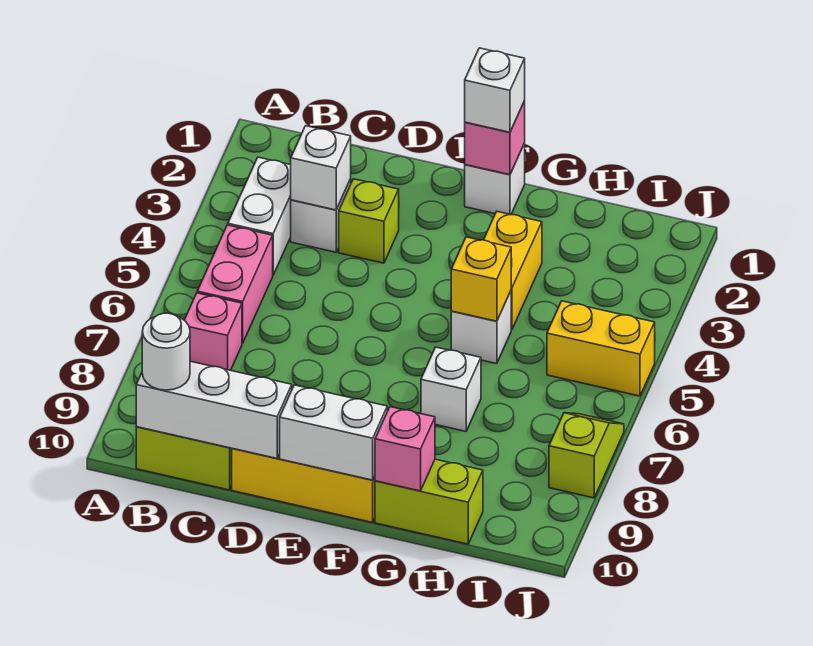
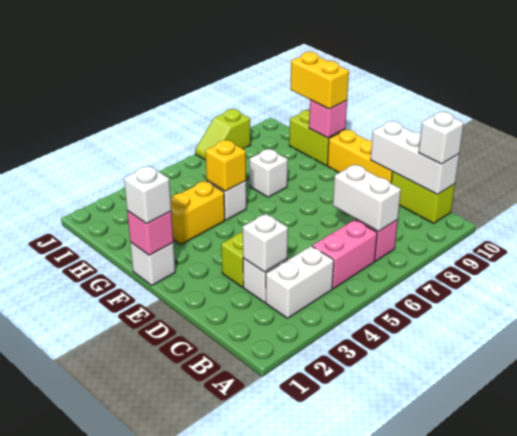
white 1x1 round brick [142,313,190,390] -> white 1x1 brick [419,112,464,164]
white 1x2 brick [280,385,387,480] -> white 1x2 brick moved to [333,164,401,231]
yellow 1x2 brick [547,301,655,396] -> yellow 1x2 brick moved to [290,52,349,109]

